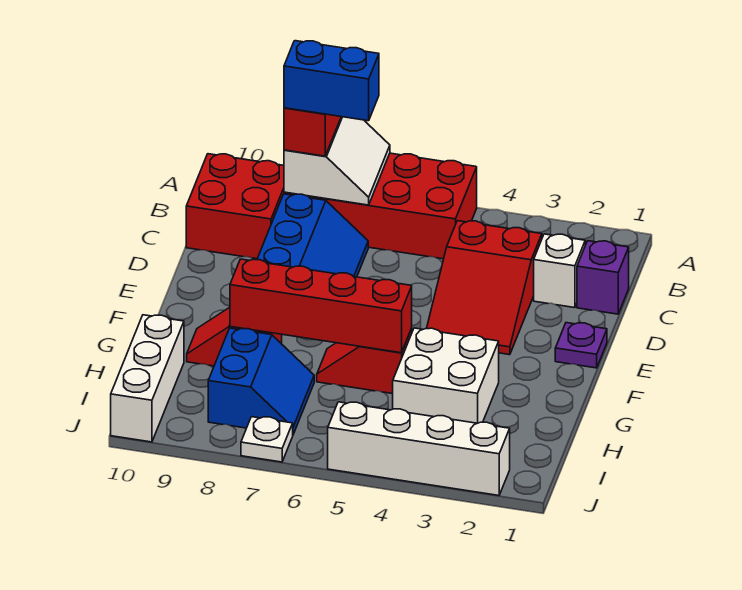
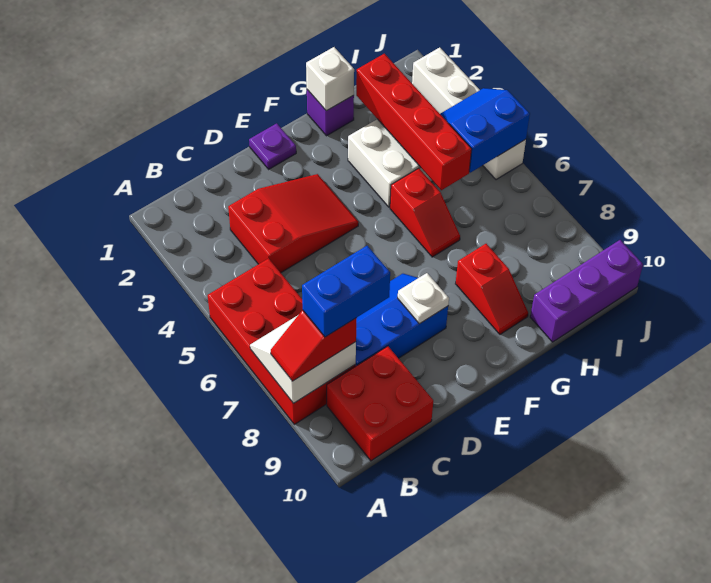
blue 1x2 brick [284,41,379,121] -> blue 1x2 brick turned to [302,246,390,337]
purple 1x1 brick [577,241,629,314] -> purple 1x1 brick moved to [307,90,354,136]
white 1x1 brick [534,234,585,308] -> white 1x1 brick moved to [306,47,354,111]
red 1x4 brick [230,259,412,353] -> red 1x4 brick moved to [356,54,472,190]
blue 2x2 slope [208,328,314,434] -> blue 2x2 slope moved to [440,88,530,173]
white 1x3 brick [111,315,184,442] -> purple 1x3 brick [530,240,643,342]
white 1x1 plate [241,417,293,462] -> white 1x1 plate moved to [398,273,449,324]

